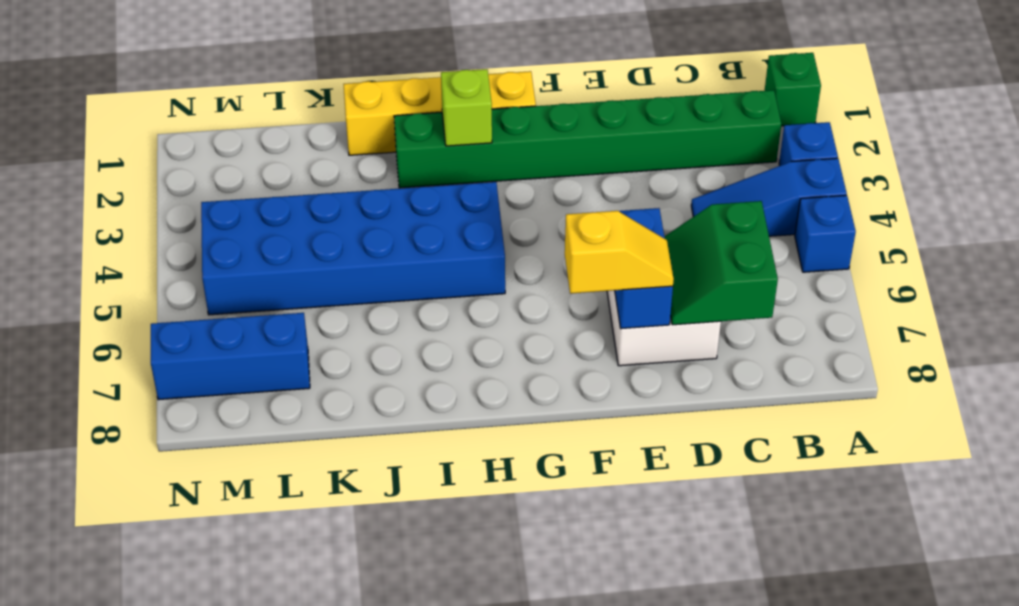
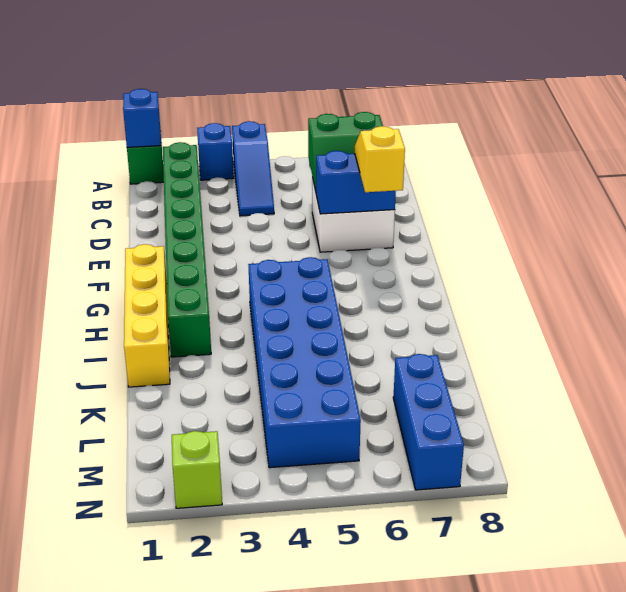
blue 1x1 brick [795,195,856,272] -> blue 1x1 brick moved to [123,89,161,147]
lime 1x1 brick [441,69,492,146] -> lime 1x1 brick moved to [172,431,222,508]

